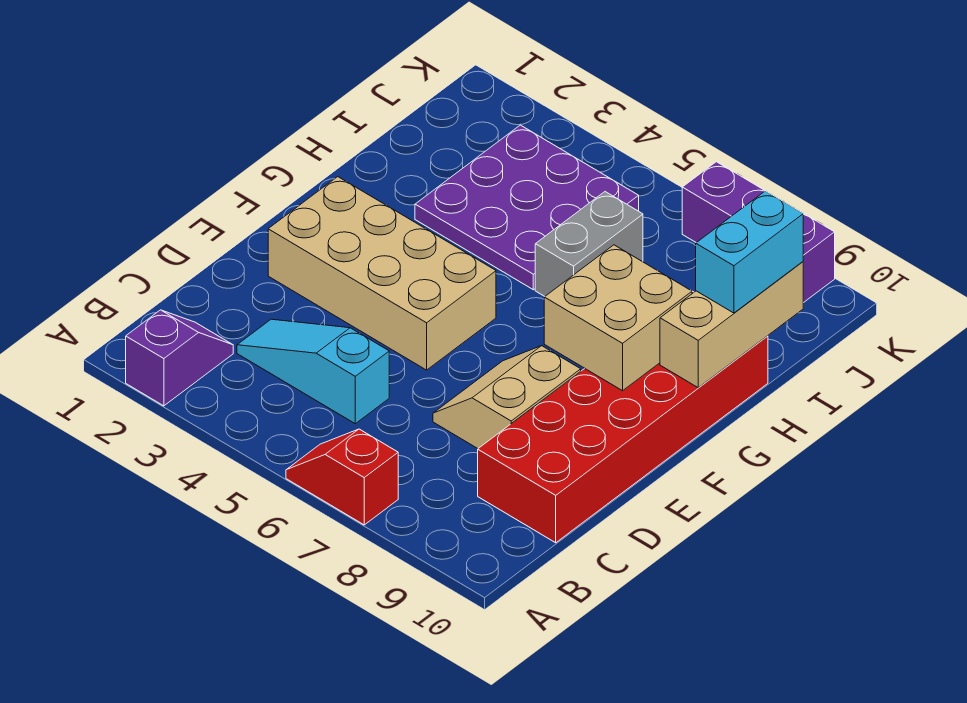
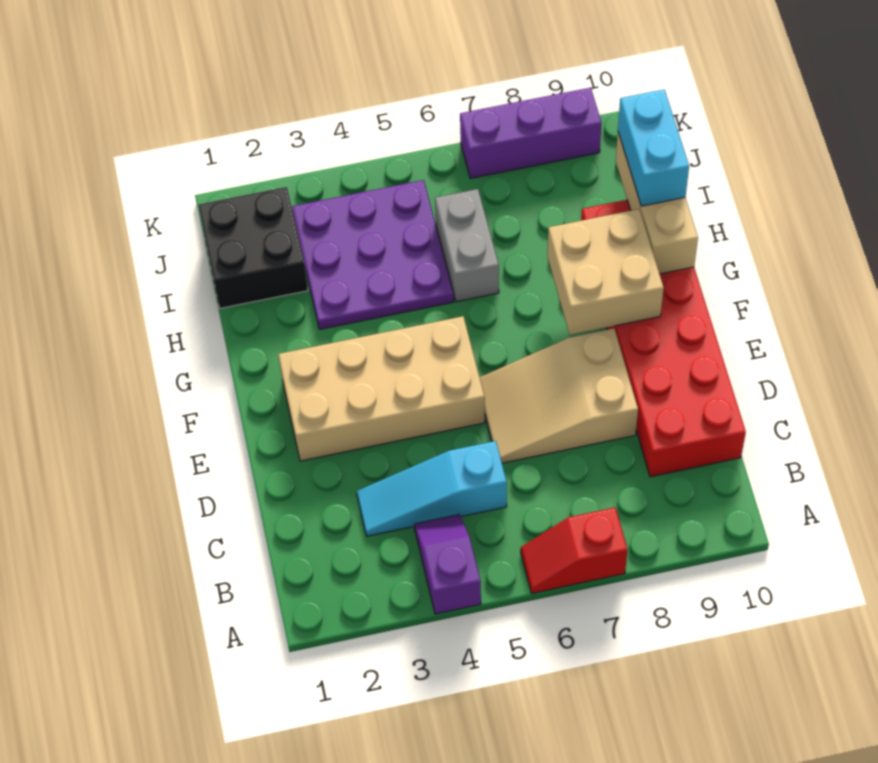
purple 1x2 slope [126,310,233,406] -> purple 1x2 slope moved to [414,515,481,614]
tan 2x2 slope [433,346,581,448] -> tan 2x3 slope [480,328,638,463]
none -> black 2x2 brick [198,187,308,308]

